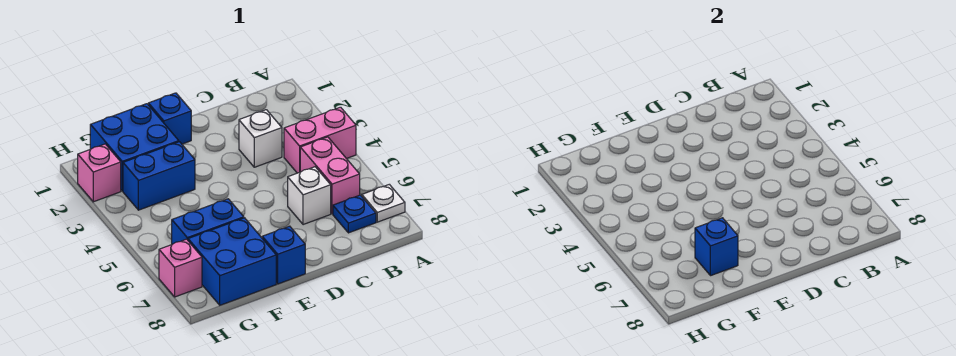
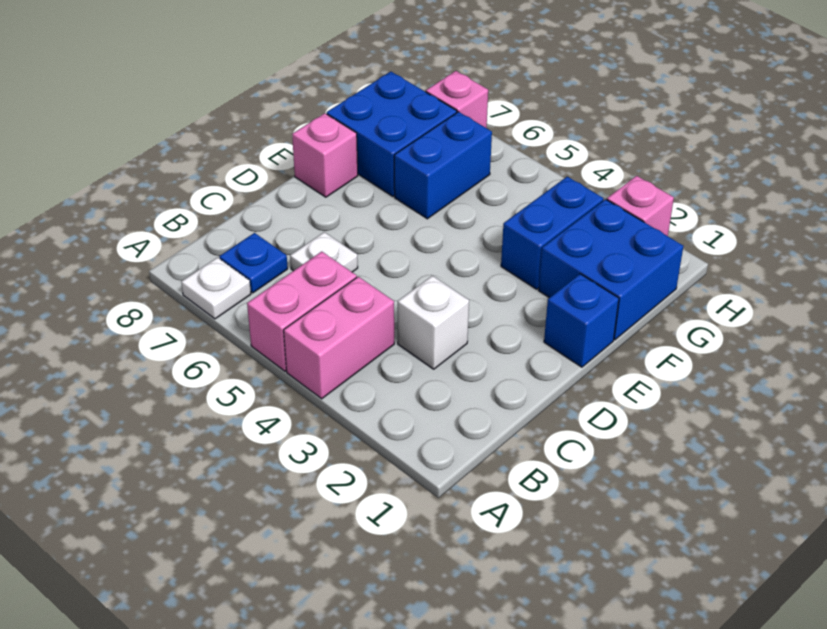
pink 1x2 brick [300,137,360,214] -> pink 1x2 brick turned to [247,252,357,371]
white 1x1 brick [288,167,331,225] -> white 1x1 plate [290,232,358,272]
blue 1x1 brick [262,226,305,284] -> pink 1x1 brick [292,113,358,197]
blue 1x1 brick [695,218,738,276] -> none

